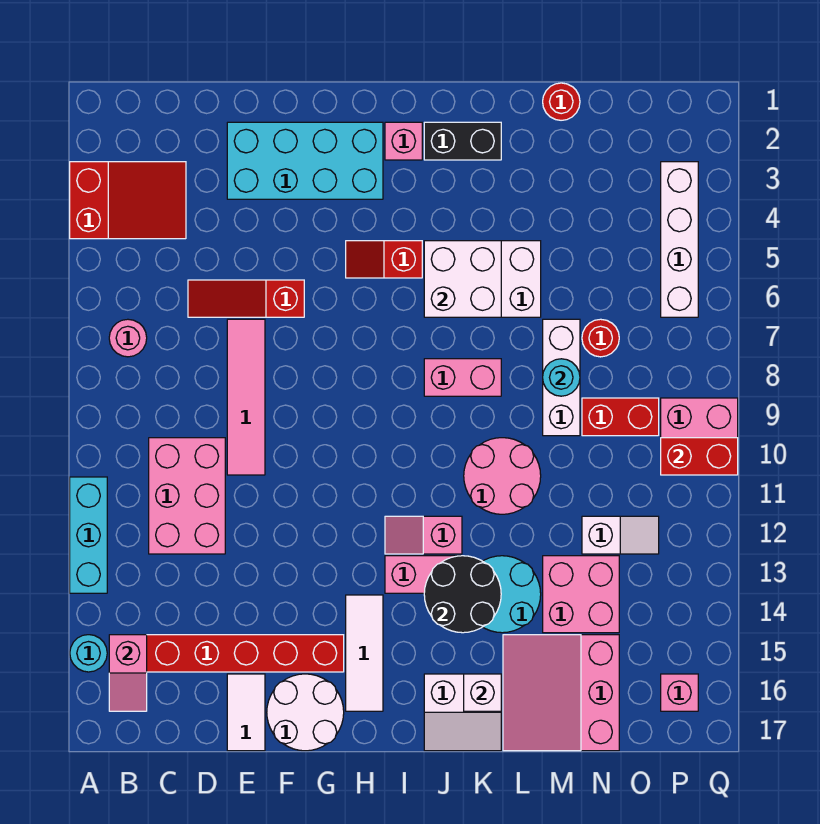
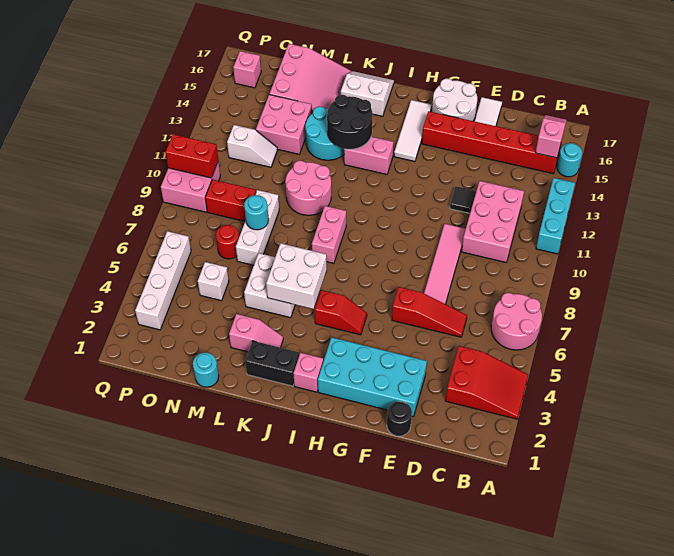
red 2x3 slope [70,162,186,239] -> red 2x3 slope turned to [445,346,528,419]
pink 1x1 round brick [109,319,147,357] -> pink 2x2 round brick [491,293,542,350]
none -> black 1x1 round brick [387,401,412,436]
none -> black 1x1 tile [450,186,476,213]
pink 1x2 slope [385,516,462,554] -> pink 1x2 slope moved to [229,314,283,352]
pink 1x2 brick [424,359,501,396] -> pink 1x2 brick turned to [312,206,346,263]
white 1x1 brick [464,674,501,711] -> white 1x1 brick moved to [198,262,229,301]
red 1x1 round brick [543,83,580,120] -> cyan 1x1 round brick [193,353,219,387]
white 1x2 slope [582,516,659,554] -> white 1x2 slope turned to [227,125,278,167]

